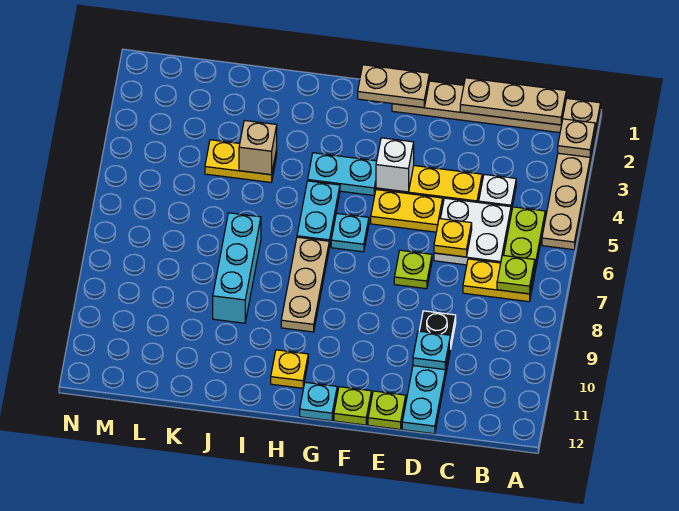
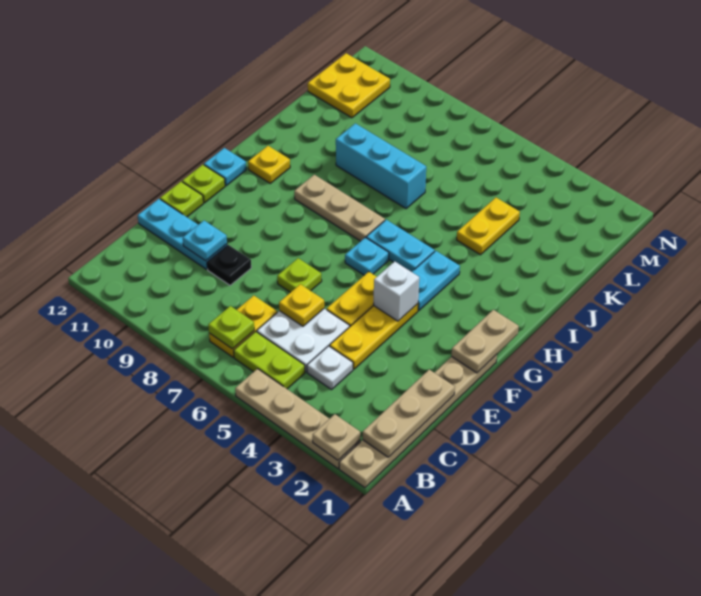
tan 1x1 brick [239,120,277,175] -> none
none -> yellow 2x2 plate [308,53,390,118]

